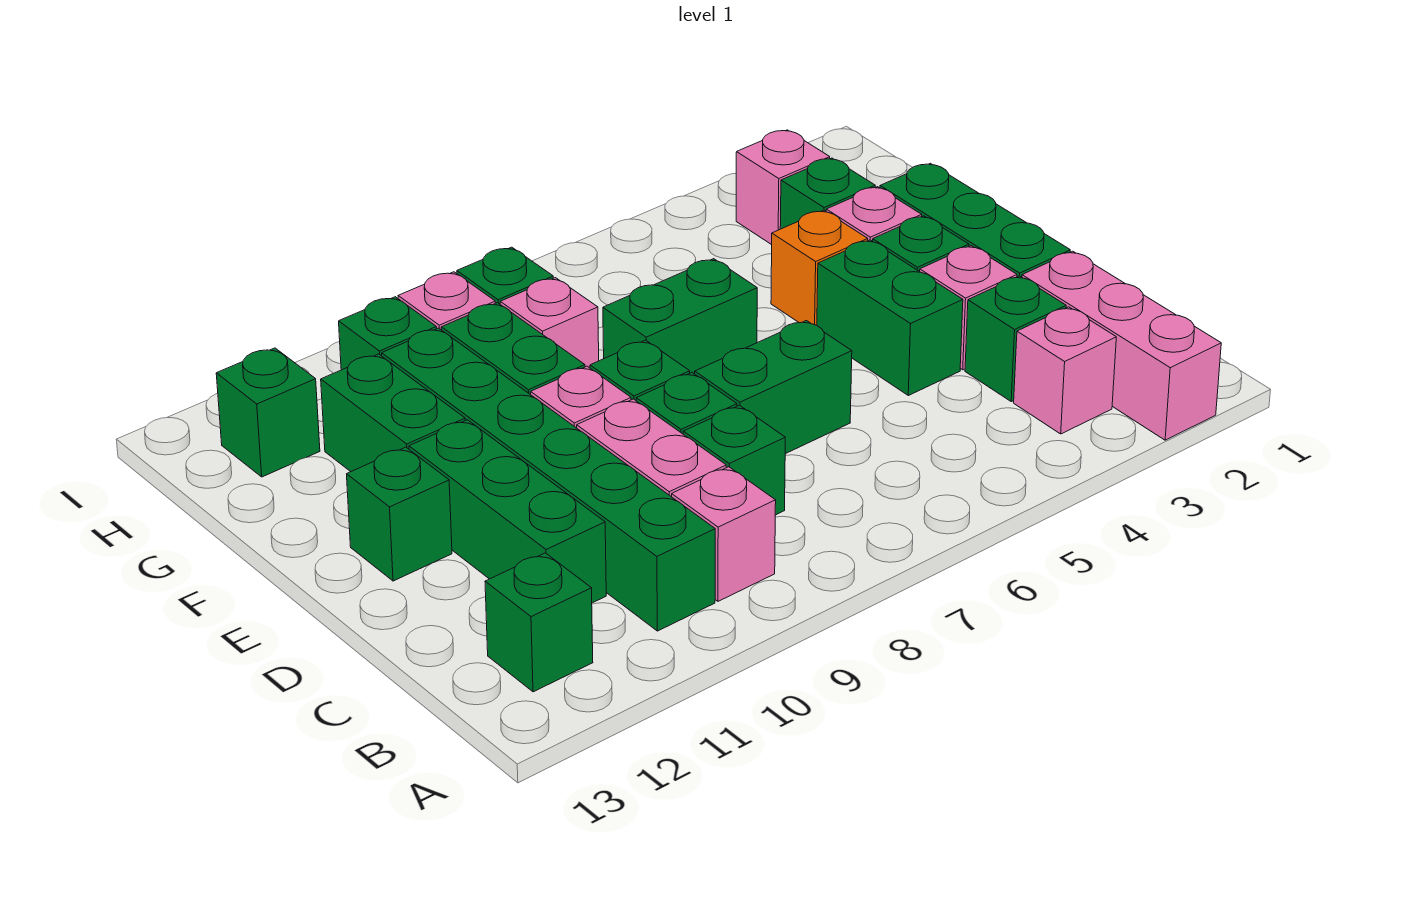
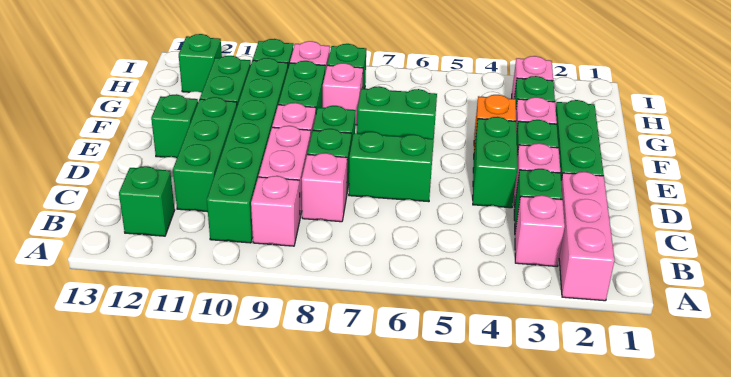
green 1x1 brick [683,405,785,515] -> pink 1x1 brick [302,153,347,222]

